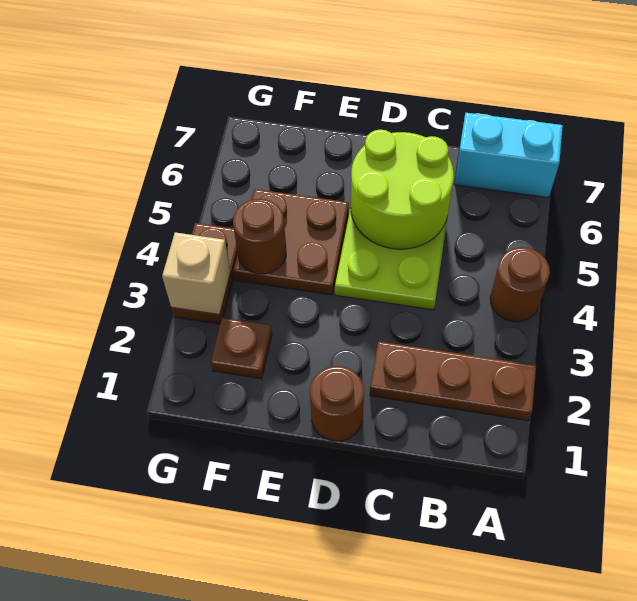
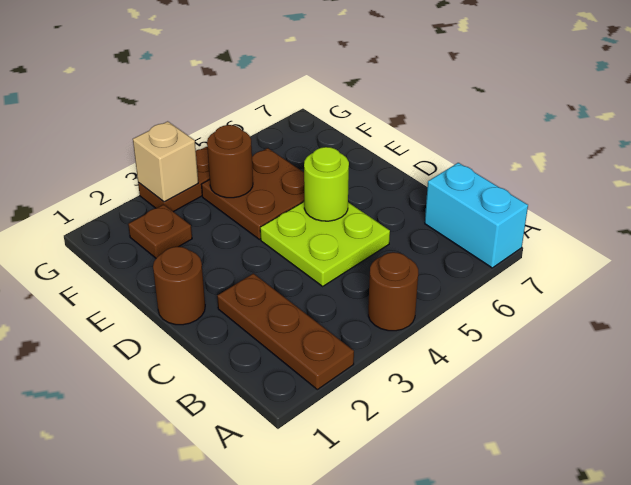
lime 2x2 round brick [351,130,454,249] -> lime 1x1 round brick [304,147,349,221]

